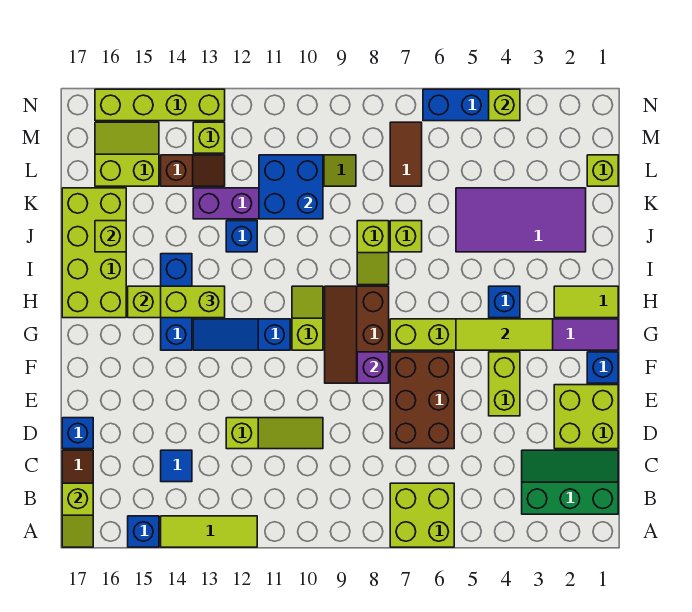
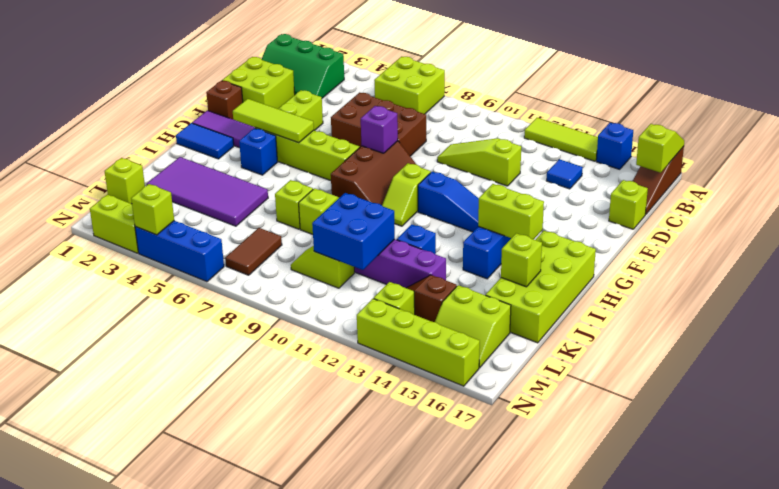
brown 2x3 brick [390,352,454,449] -> brown 2x3 brick turned to [331,93,426,156]
blue 1x1 brick [62,418,93,449] -> lime 1x1 brick [609,180,648,229]
blue 1x1 brick [587,352,618,383] -> brown 1x1 brick [206,81,243,119]
lime 1x2 tile [554,286,618,318] -> blue 1x2 tile [176,123,234,159]
lime 1x2 brick [161,286,225,318] -> lime 1x2 brick moved to [90,195,138,253]

